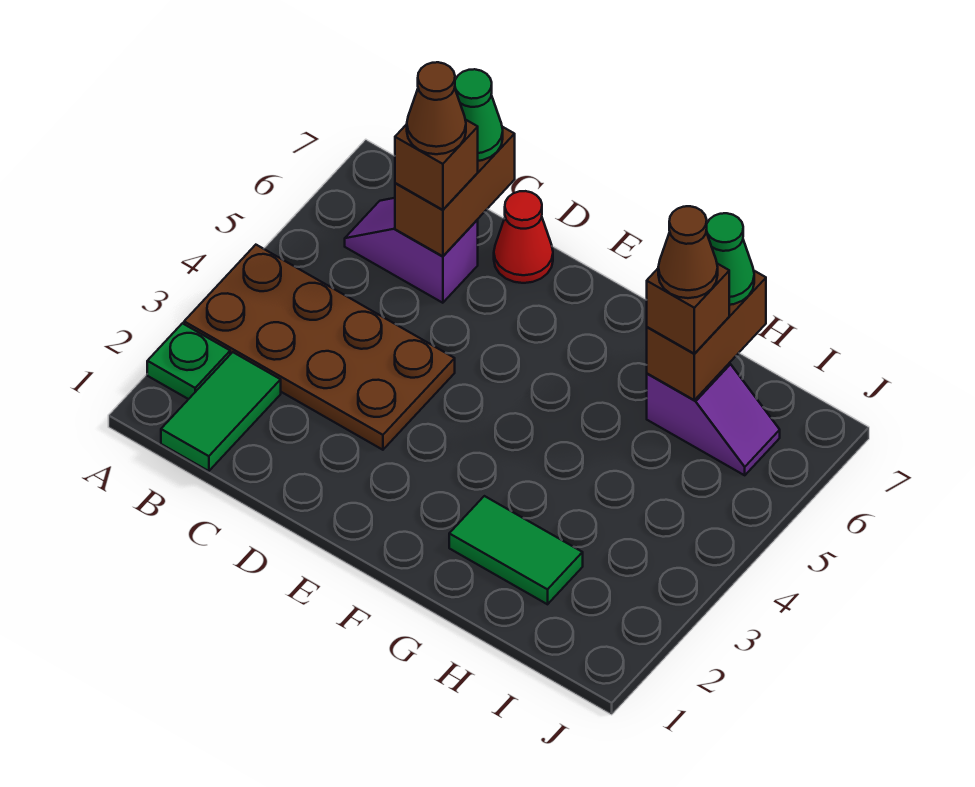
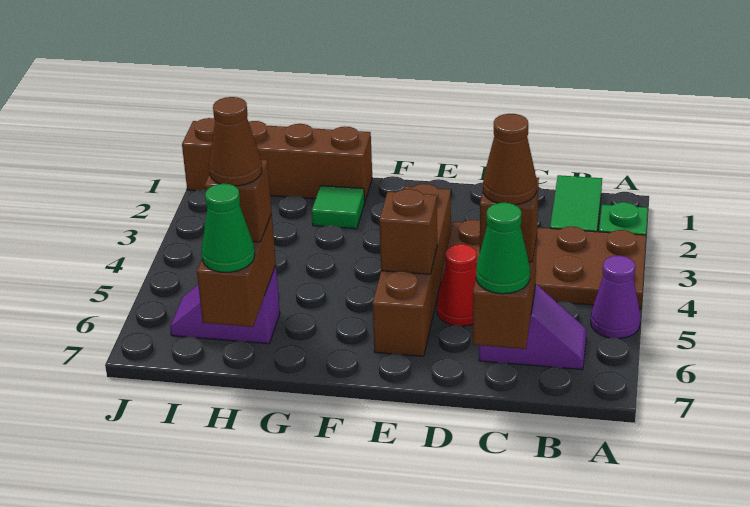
none -> purple 1x1 cone [591,256,641,338]
red 1x1 cone [494,191,553,283] -> red 1x1 cone moved to [437,244,477,326]
none -> brown 1x4 brick [372,184,451,356]
none -> brown 1x1 brick [379,189,437,274]
none -> brown 1x4 brick [182,118,372,201]
green 1x2 tile [449,496,583,604] -> green 1x1 tile [312,186,365,229]

